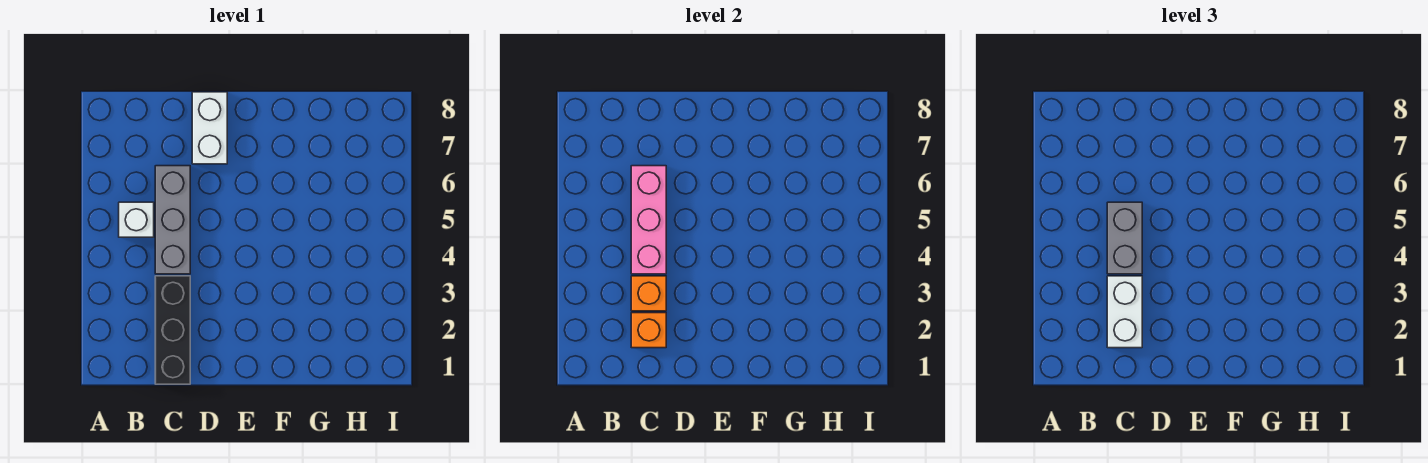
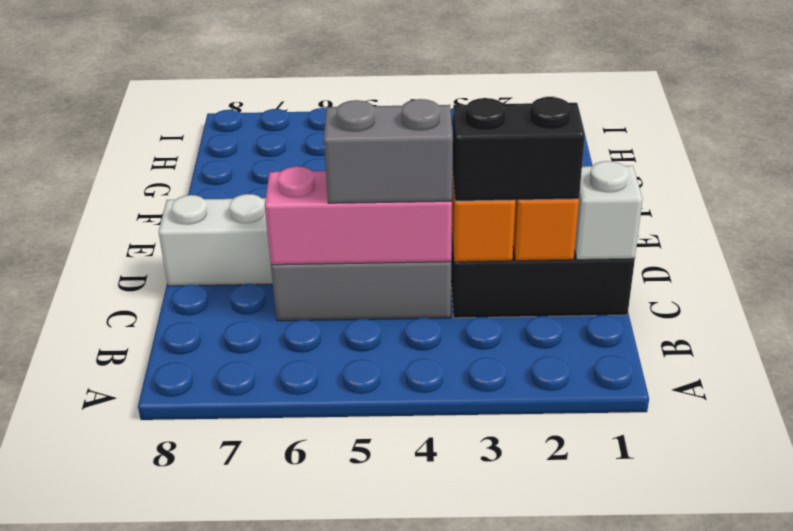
white 1x1 brick [119,202,154,237] -> white 1x1 brick moved to [575,161,643,260]
white 1x2 brick [1107,276,1142,348] -> black 1x2 brick [452,97,585,201]

